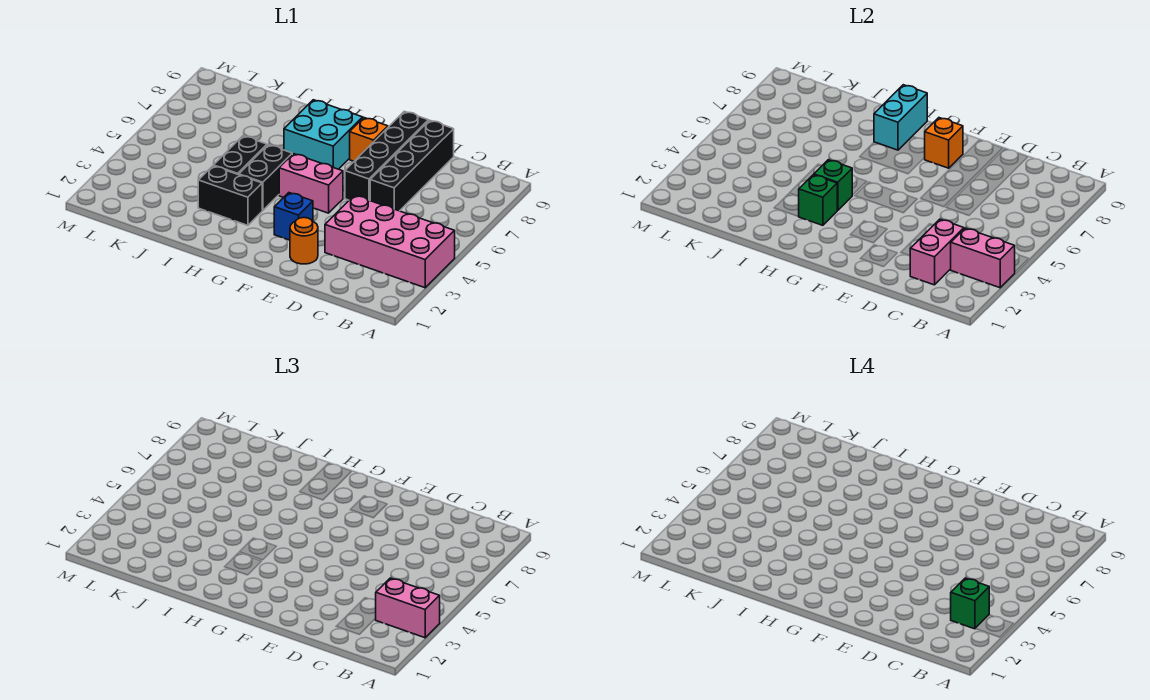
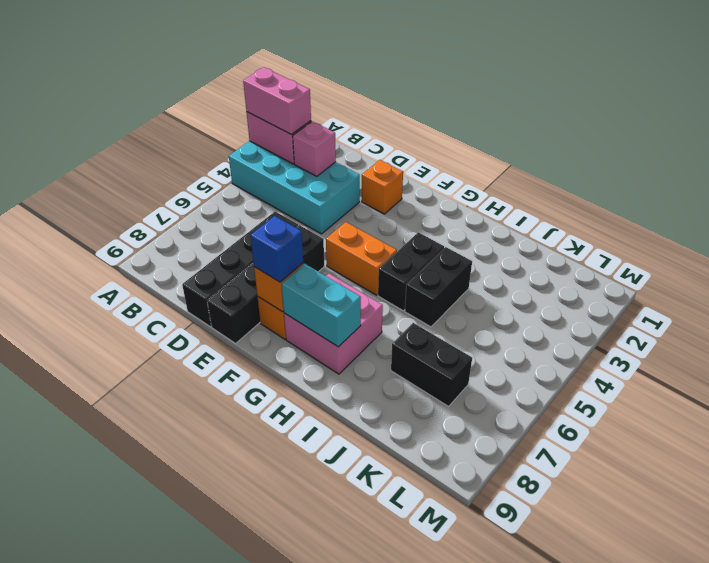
pink 2x4 brick [325,195,455,288] -> cyan 2x4 brick [229,141,360,234]
green 1x1 brick [951,578,989,629] -> none
pink 1x2 brick [910,219,964,285] -> pink 1x1 brick [293,121,336,176]
orange 1x1 round brick [290,218,318,264] -> orange 1x1 brick [362,160,403,214]
blue 1x1 brick [274,193,313,240] -> blue 1x1 brick moved to [251,216,303,282]
pink 1x2 brick [279,154,343,213] -> orange 1x2 brick [326,222,397,295]
cyan 2x2 brick [284,100,363,169] -> pink 2x2 brick [284,274,383,374]
black 1x2 brick [198,166,262,225] -> black 1x2 brick moved to [391,323,472,406]
green 1x1 brick [798,175,837,225] -> none
green 1x1 brick [814,160,852,210] -> none
cyan 1x2 brick [874,85,927,150] -> cyan 1x2 brick turned to [282,264,361,347]

